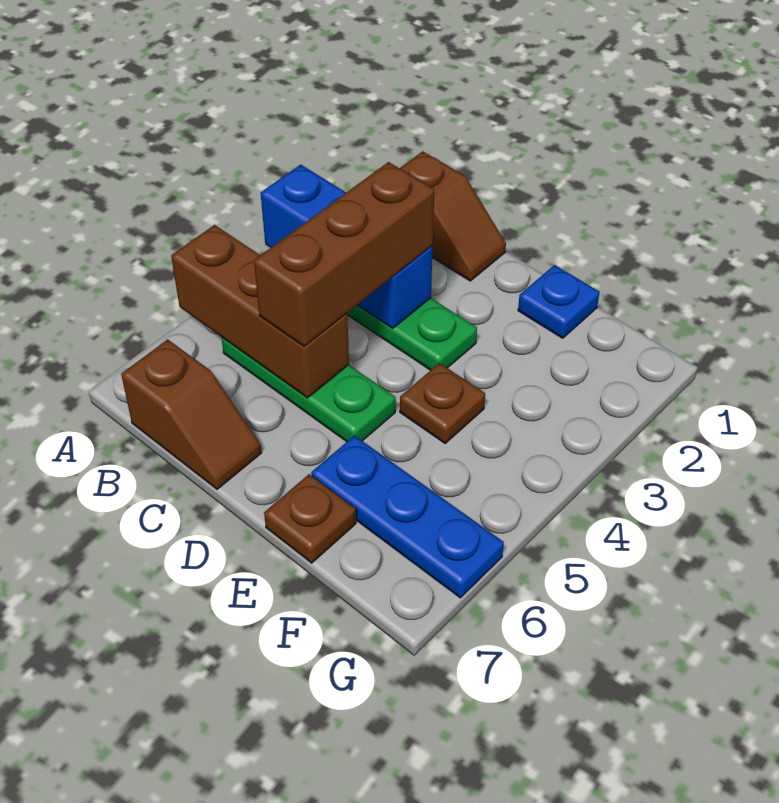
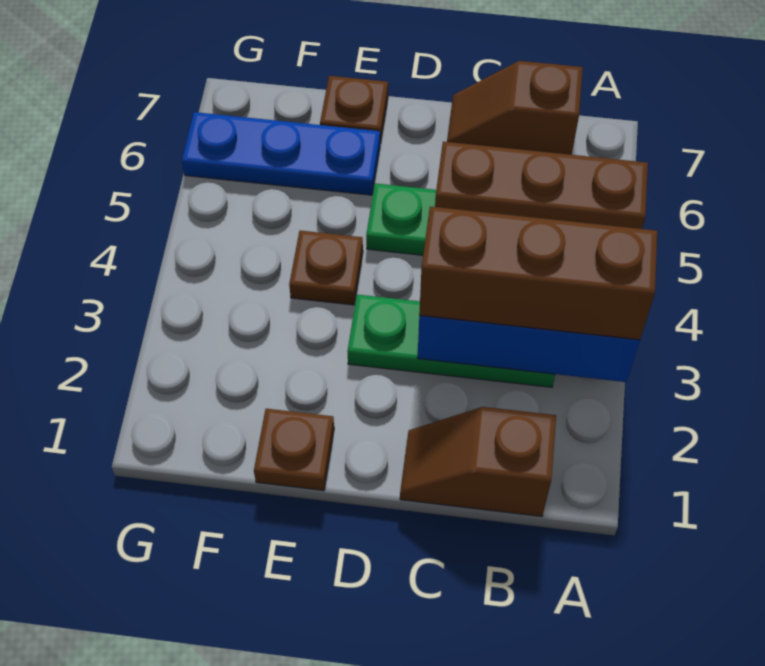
brown 1x3 brick [254,162,434,346] -> brown 1x3 brick turned to [419,207,657,340]
blue 1x1 plate [518,265,600,338] -> brown 1x1 plate [254,409,334,490]

